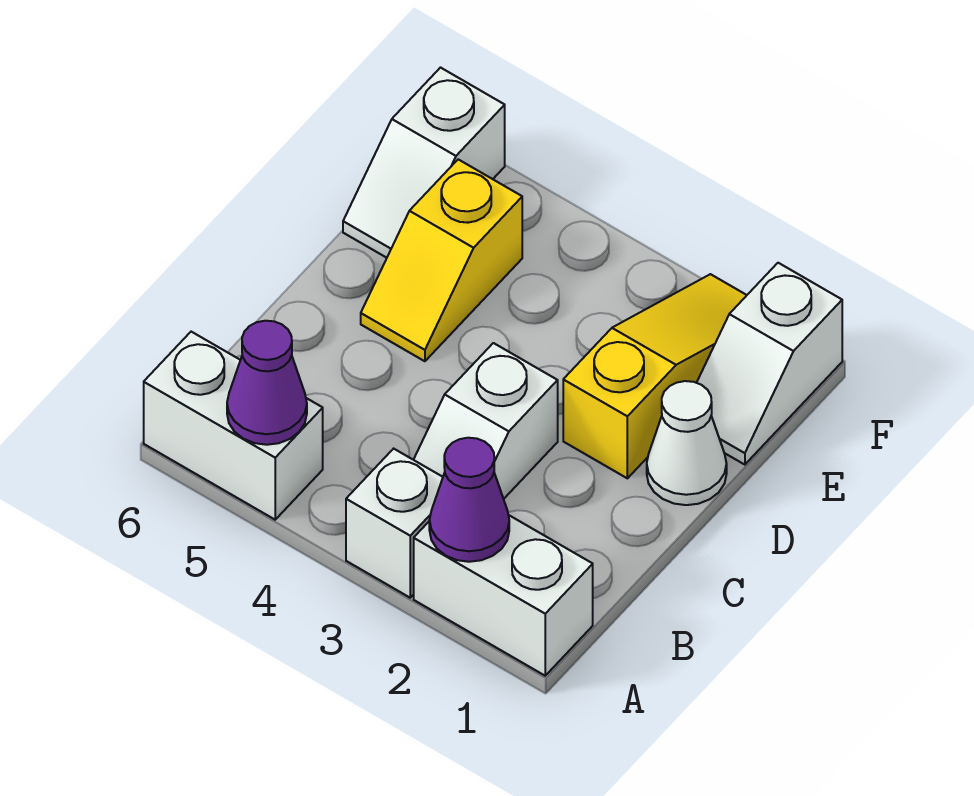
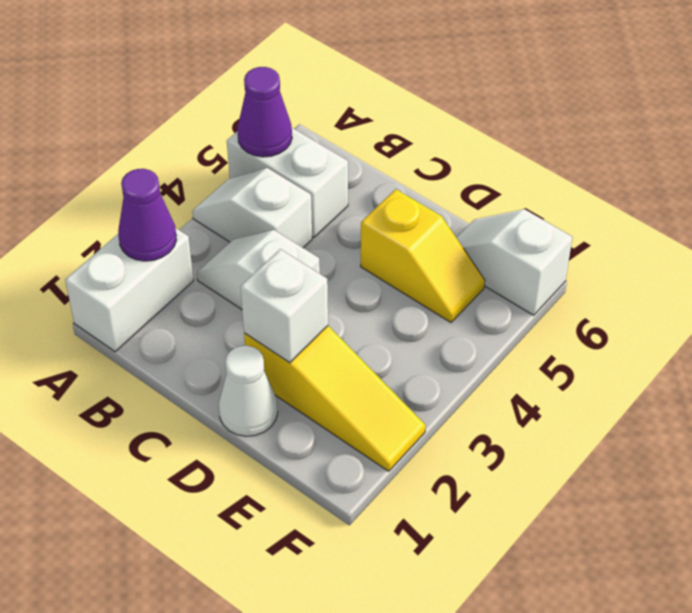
white 1x1 brick [346,449,443,598] -> white 1x1 brick moved to [240,249,328,363]
white 1x2 brick [144,332,323,520] -> white 1x2 brick turned to [227,128,348,238]
yellow 1x2 slope [361,159,522,361] -> yellow 1x2 slope turned to [361,189,485,322]
white 1x2 slope [697,263,842,465] -> white 1x2 slope moved to [192,168,312,248]

